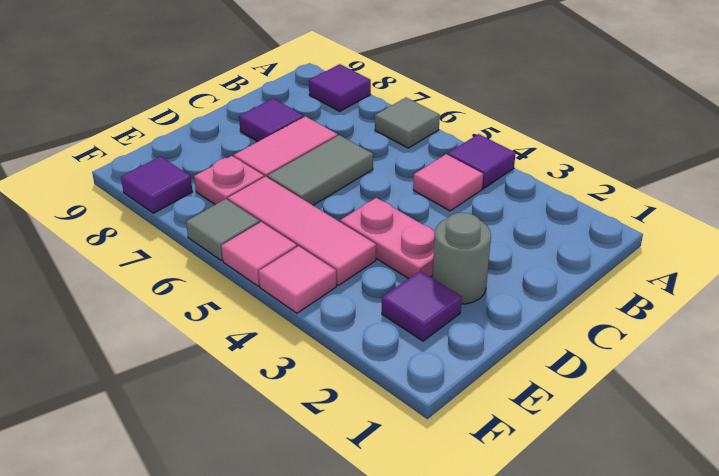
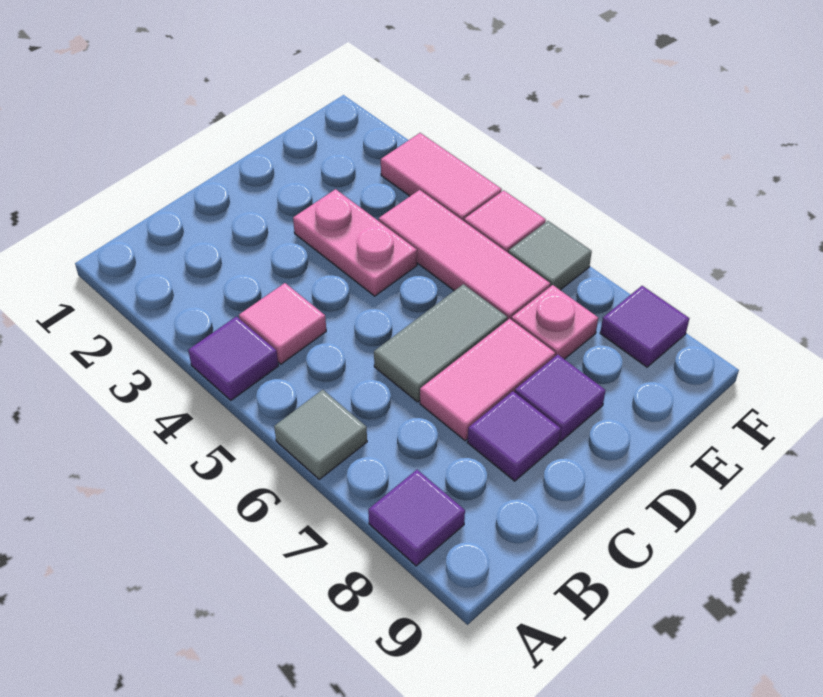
grey 1x1 round brick [432,213,491,304] -> none
purple 1x1 tile [382,271,462,341] -> purple 1x1 tile moved to [515,355,606,442]
pink 1x1 tile [259,246,336,313] -> pink 1x2 tile [381,133,502,221]

